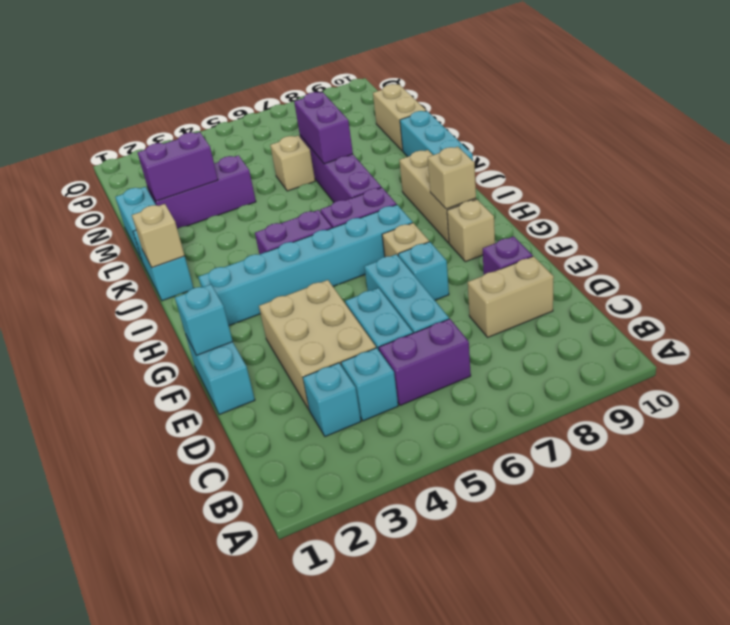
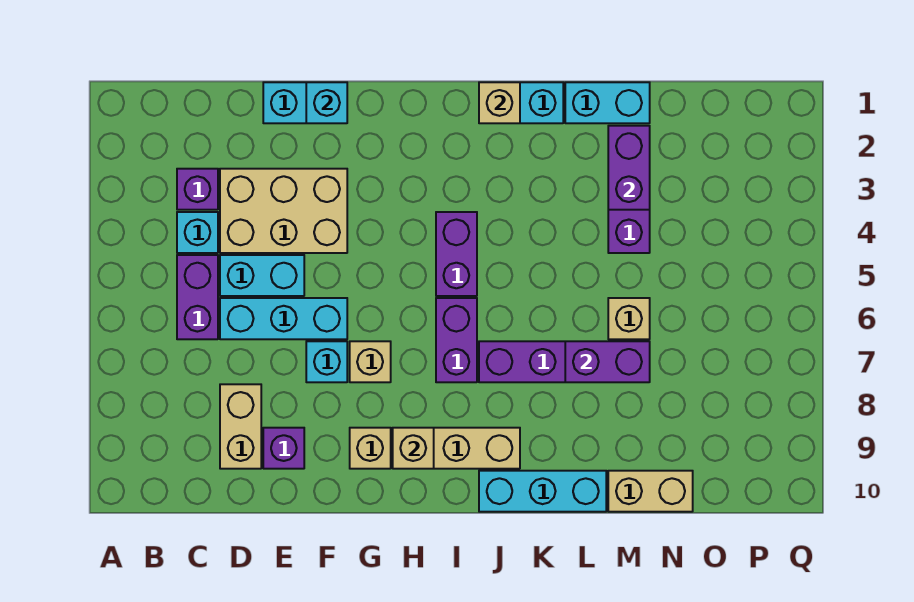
cyan 1x1 brick [303,363,361,437] -> purple 1x1 brick [177,169,218,210]
cyan 1x6 brick [199,205,413,326] -> none

